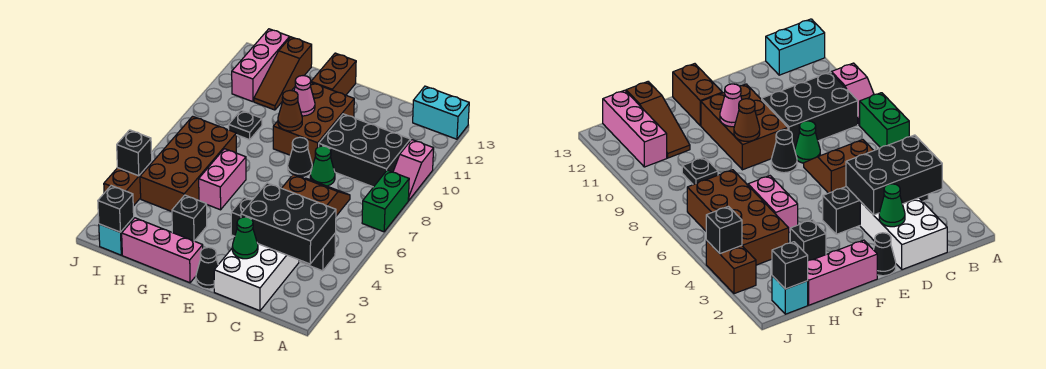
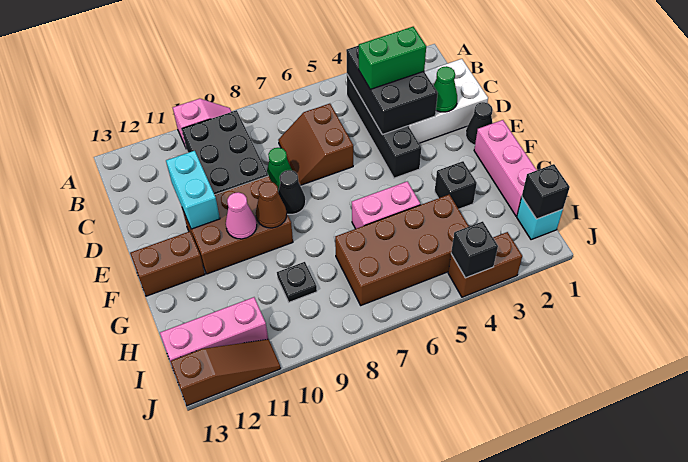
green 1x2 brick [362,170,409,232] -> green 1x2 brick moved to [359,27,426,89]
cyan 1x2 brick [413,86,469,139] -> cyan 1x2 brick moved to [166,151,220,229]
brown 1x3 slope [254,37,312,110] -> brown 1x3 slope moved to [170,339,281,406]

